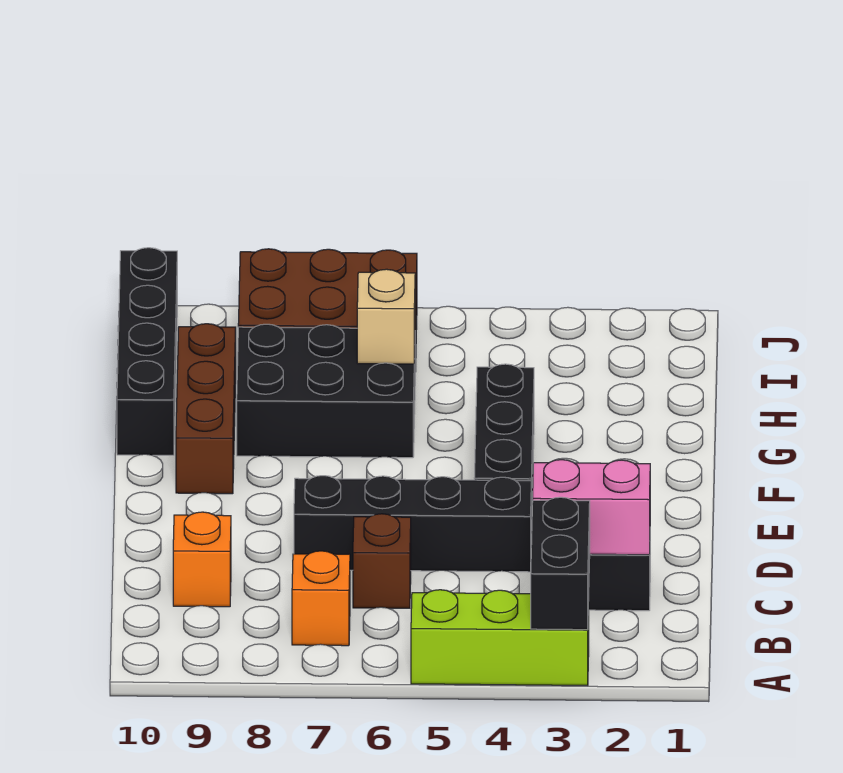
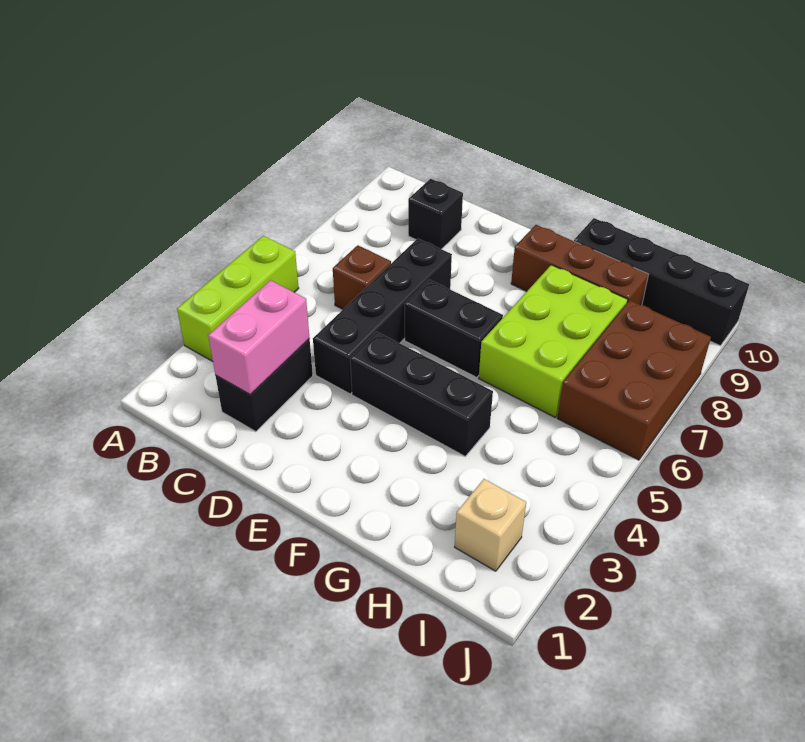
black 1x2 brick [531,497,590,630] -> black 1x2 brick moved to [405,280,503,378]
orange 1x1 brick [292,551,350,646] -> none
orange 1x1 brick [173,512,231,607] -> black 1x1 brick [408,179,463,249]
black 2x3 brick [237,324,415,458] -> lime 2x3 brick [479,265,628,417]
tan 1x1 brick [357,269,415,364] -> tan 1x1 brick moved to [455,479,526,571]

